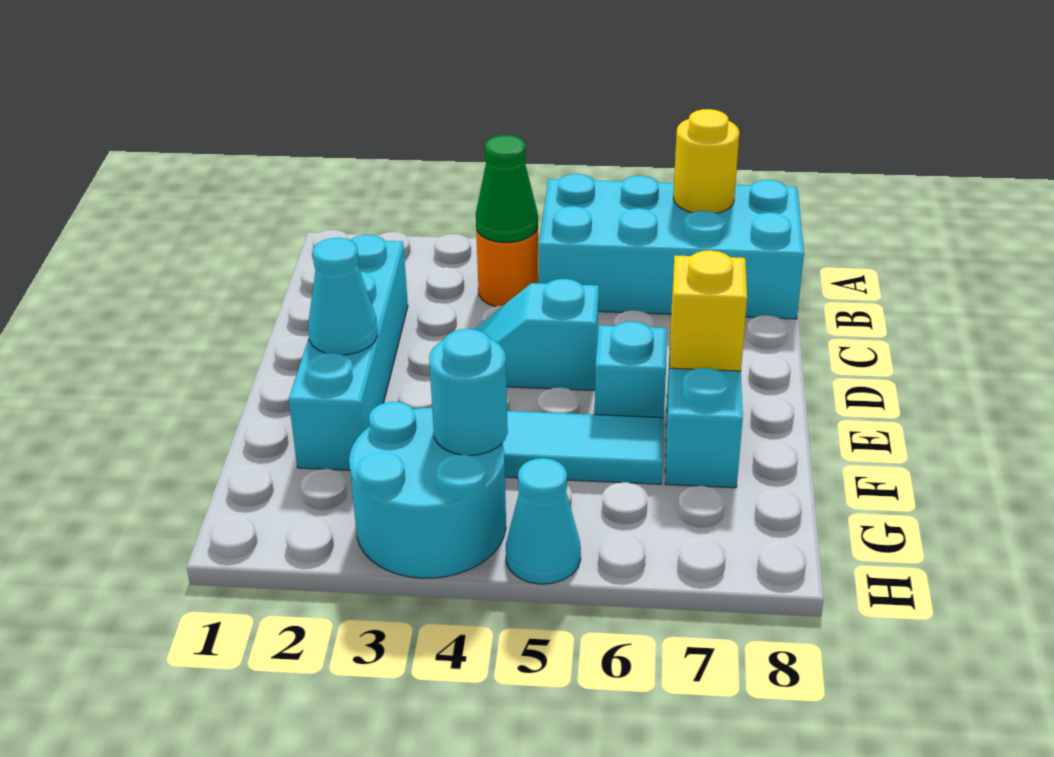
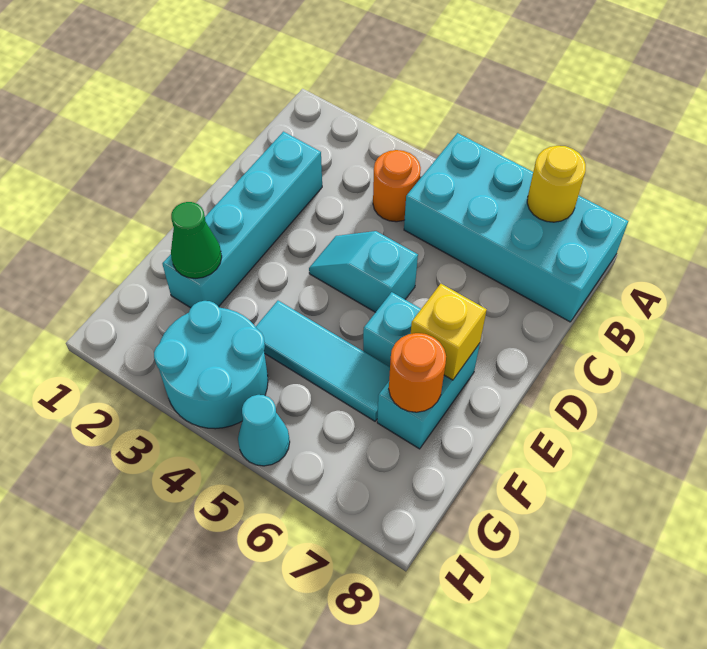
green 1x1 cone [476,135,538,242] -> green 1x1 cone moved to [171,202,222,278]
cyan 1x1 cone [308,238,377,355] -> none
none -> orange 1x1 round brick [389,333,446,412]
cyan 1x1 round brick [429,329,508,455] -> none

